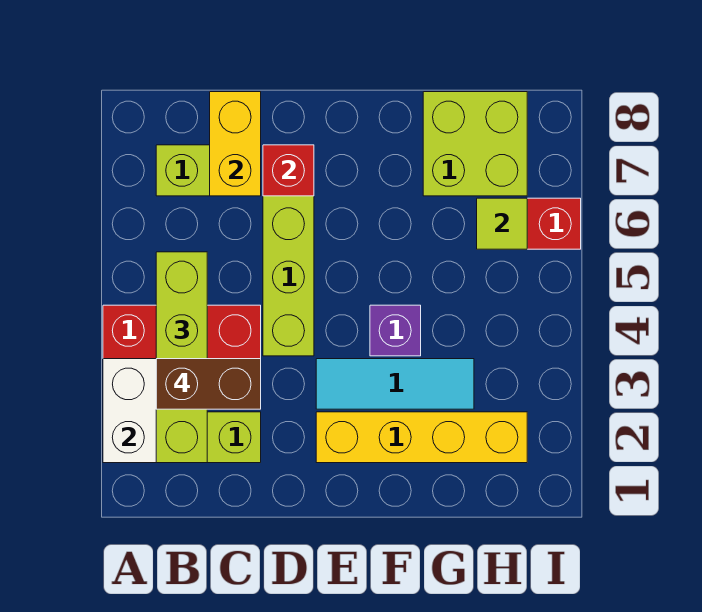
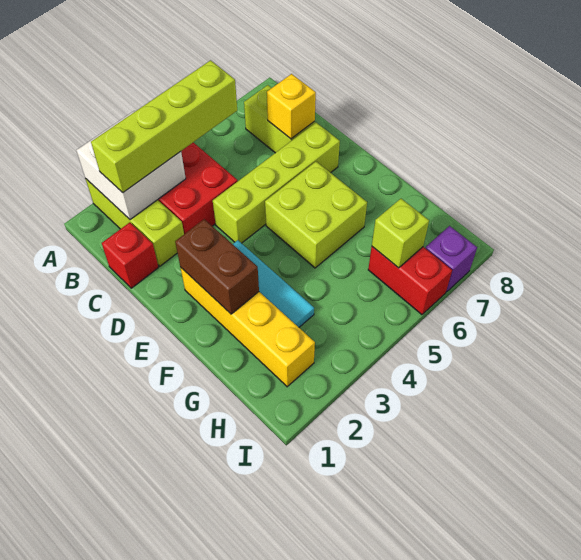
brown 1x2 brick [156,359,261,409] -> brown 1x2 brick moved to [175,219,259,314]
yellow 1x2 brick [210,92,261,196] -> yellow 1x1 brick [267,74,316,139]
red 1x1 brick [263,145,314,196] -> red 1x1 brick moved to [102,222,158,288]
purple 1x1 brick [370,305,421,356] -> purple 1x1 brick moved to [425,226,477,292]
lime 2x2 brick [423,92,527,196] -> lime 2x2 brick moved to [265,162,367,268]
lime 1x1 tile [477,198,527,249] -> lime 1x1 brick [372,199,429,268]

